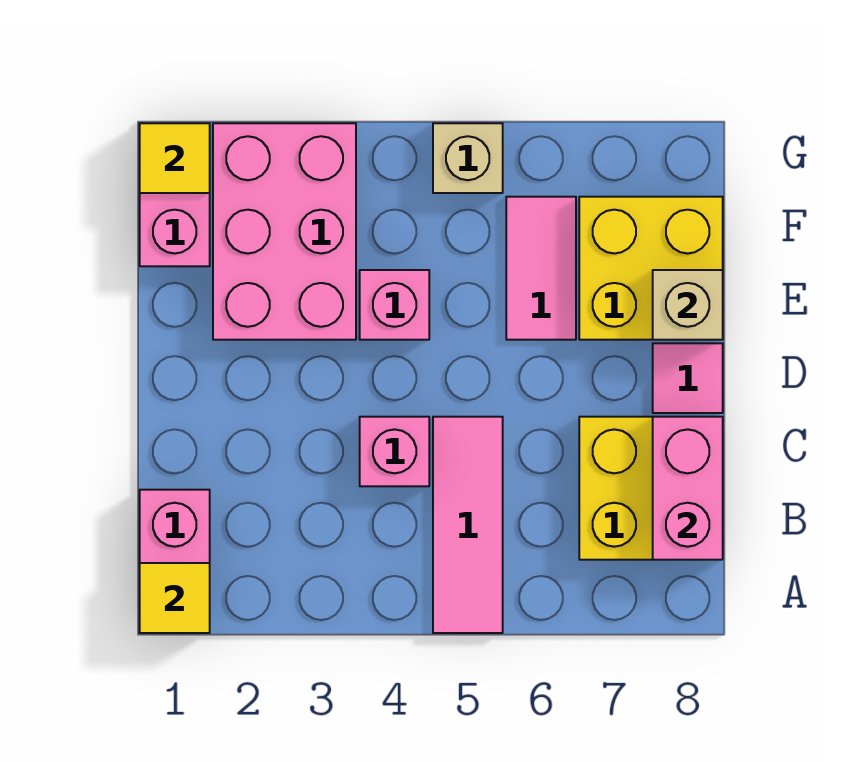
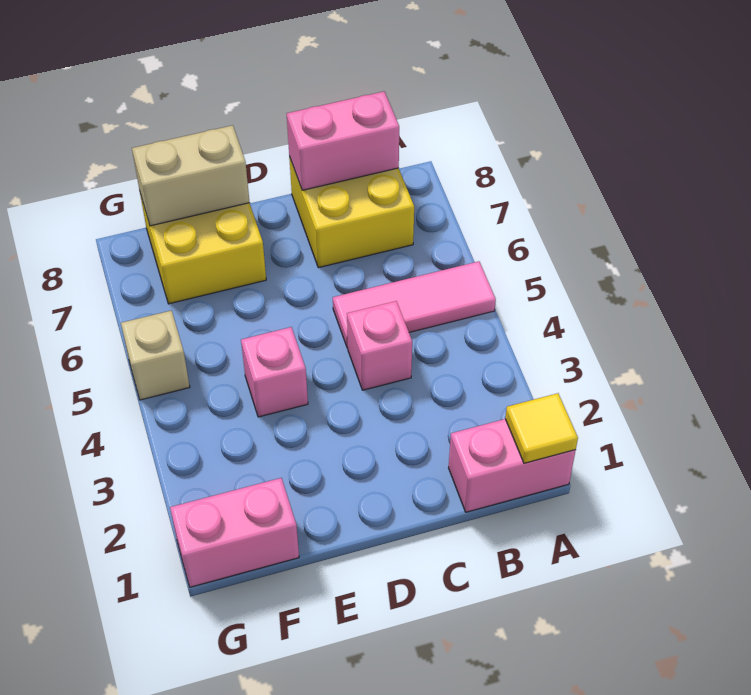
pink 1x1 tile [653,343,723,413] -> none
pink 2x3 brick [213,123,356,340] -> none
pink 1x2 tile [506,197,576,340] -> none
tan 1x1 brick [653,270,723,340] -> tan 1x2 brick [132,125,250,226]
yellow 1x1 tile [140,123,210,193] -> none

